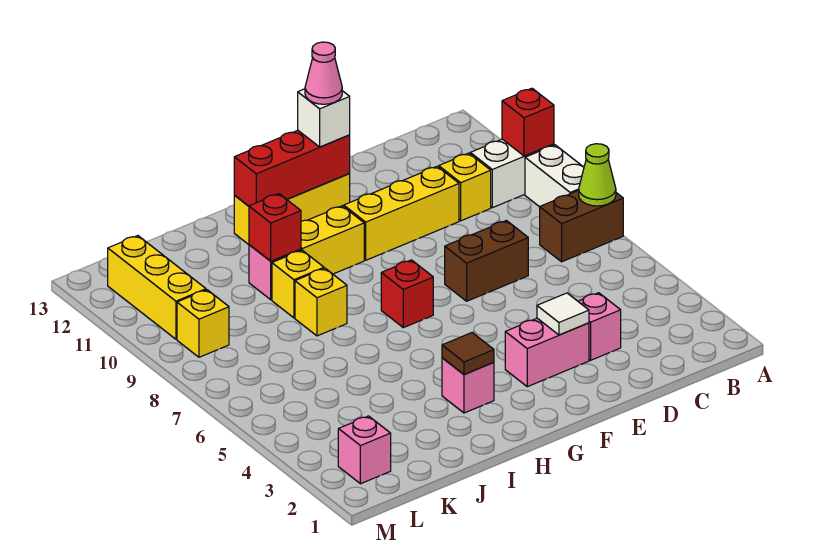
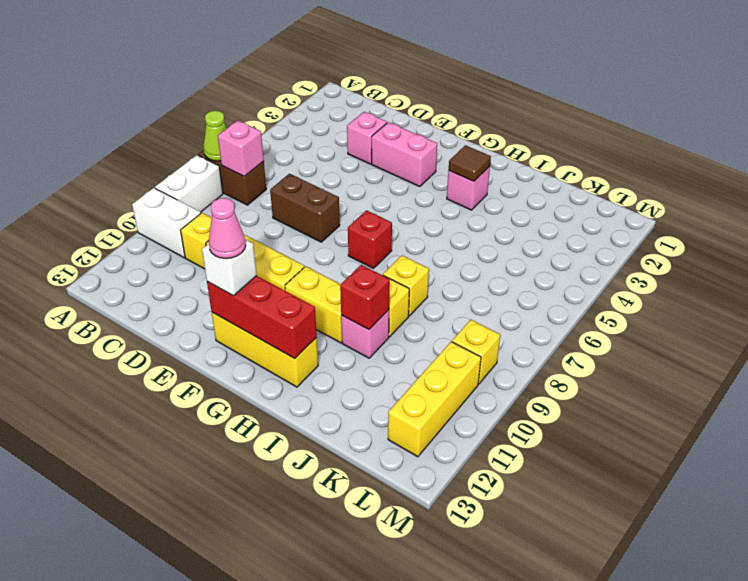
red 1x1 brick [502,88,554,156] -> none
white 1x1 tile [537,293,589,335] -> none
pink 1x1 brick [338,416,391,484] -> pink 1x1 brick moved to [218,120,264,176]

